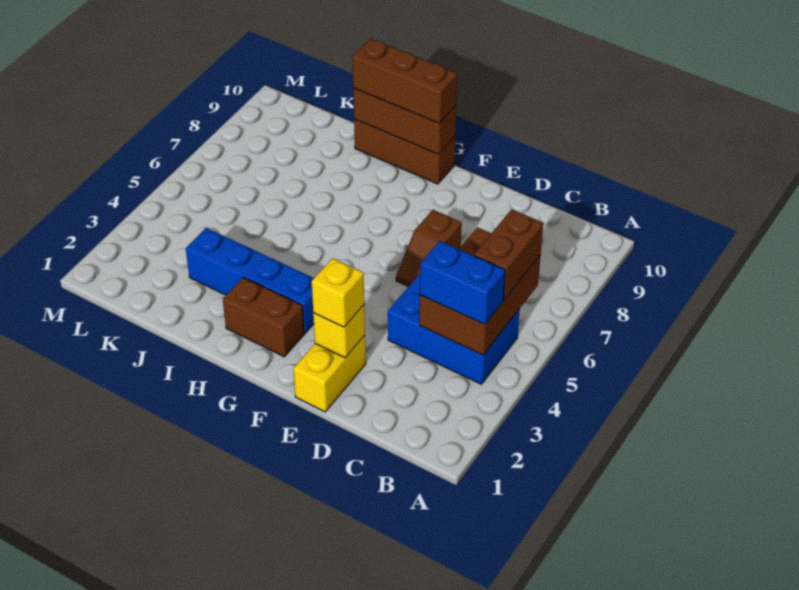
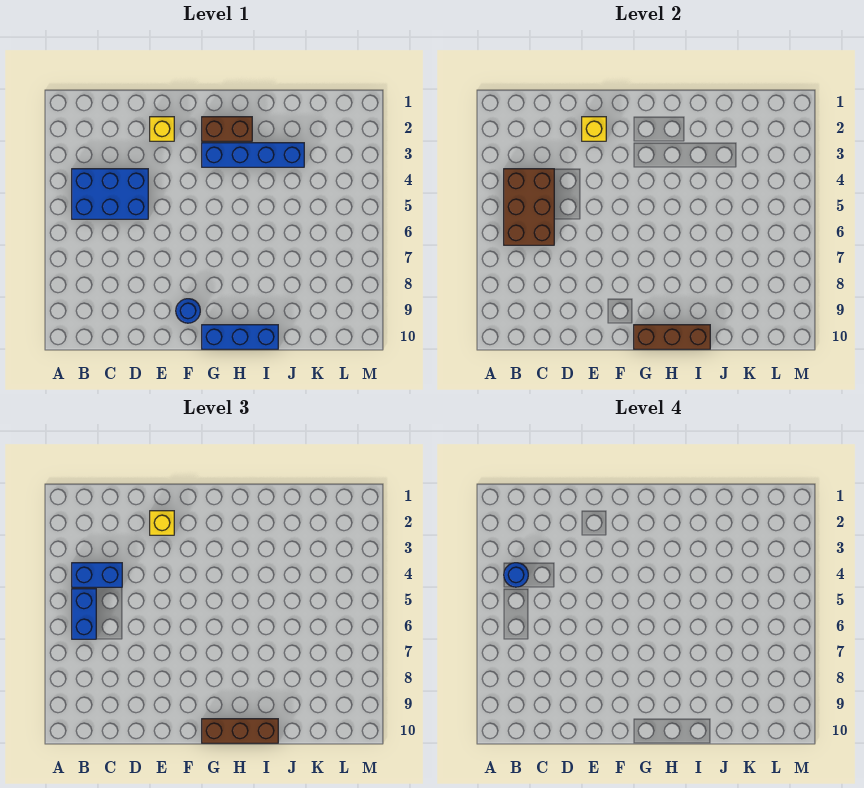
none -> blue 1x1 round brick [504,563,528,587]
brown 1x2 brick [474,209,543,300] -> blue 1x2 brick [72,589,96,639]
yellow 1x2 brick [293,335,366,412] -> yellow 1x1 brick [150,117,174,141]
brown 1x2 slope [396,210,462,287] -> none
none -> blue 1x1 round brick [176,299,200,323]
brown 1x3 brick [354,119,455,184] -> blue 1x3 brick [202,325,278,349]

